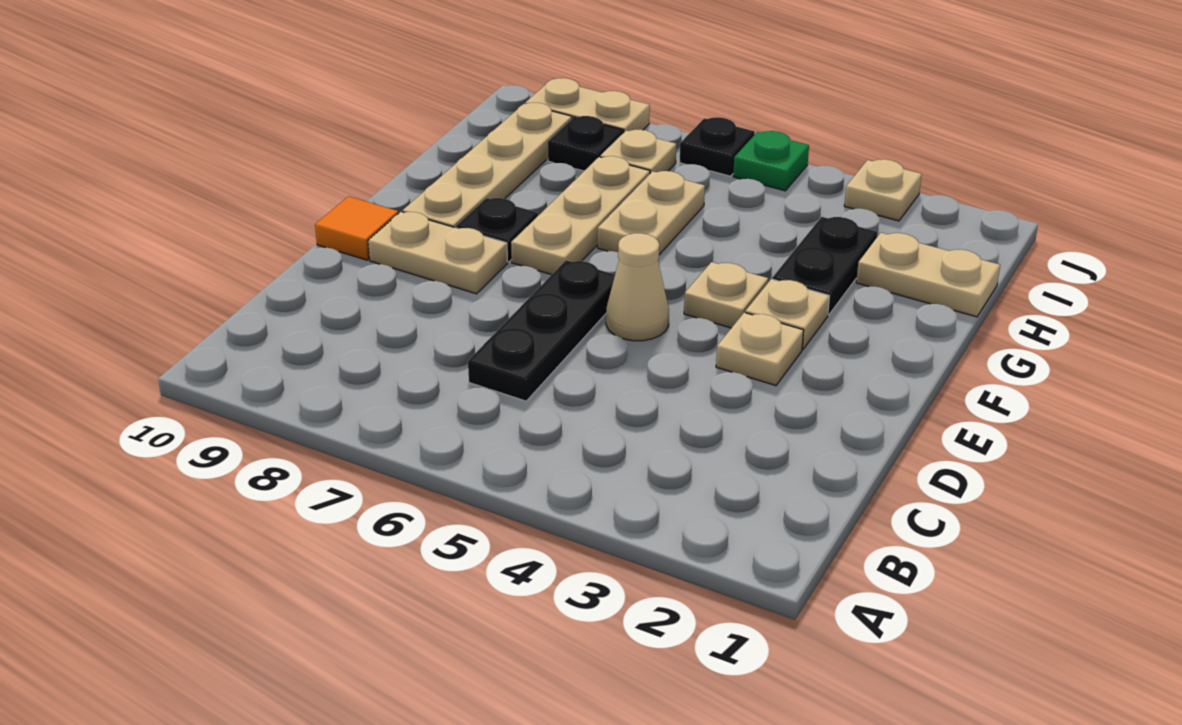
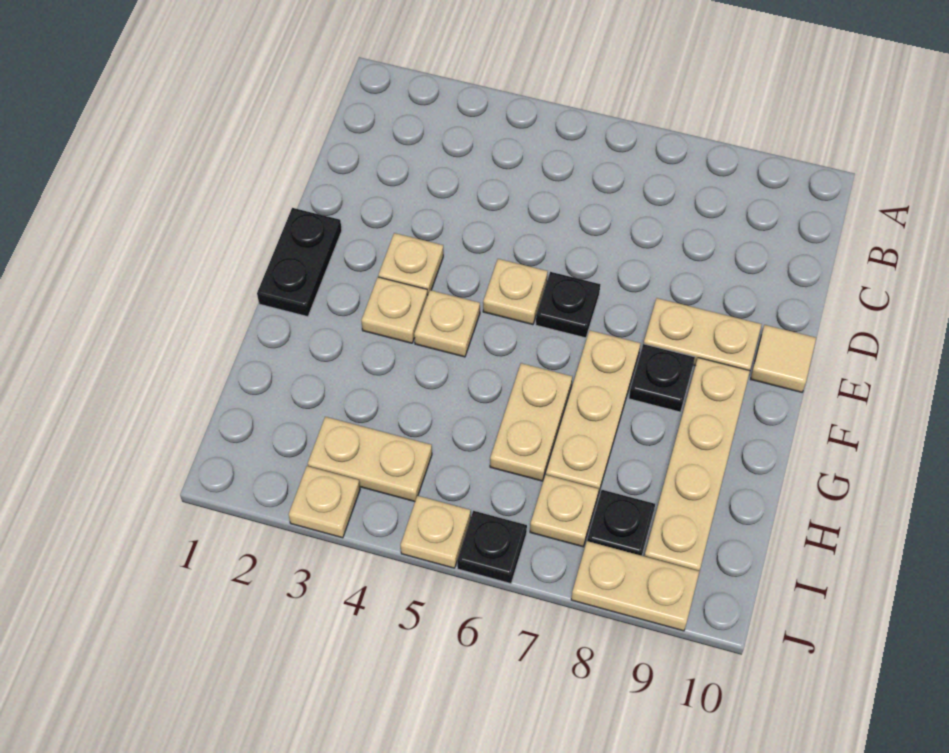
black 1x3 plate [468,260,615,401] -> black 1x1 plate [536,272,600,338]
tan 1x1 cone [606,233,669,341] -> tan 1x1 plate [483,259,548,325]
orange 1x1 tile [315,196,398,260] -> tan 1x1 tile [751,325,816,392]
black 1x2 plate [772,217,878,315] -> black 1x2 plate moved to [257,208,342,317]
tan 1x2 plate [856,233,1000,317] -> tan 1x2 plate moved to [308,417,432,502]
green 1x1 plate [733,131,809,191] -> tan 1x1 plate [401,496,471,568]

